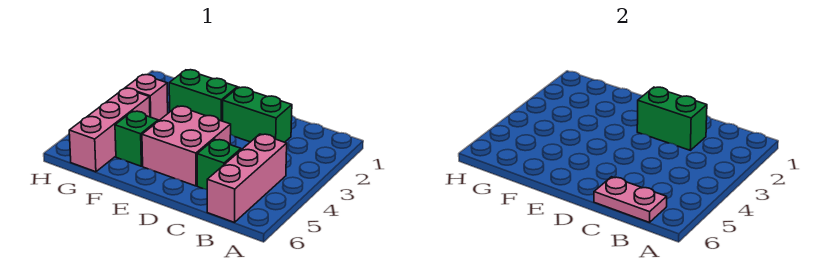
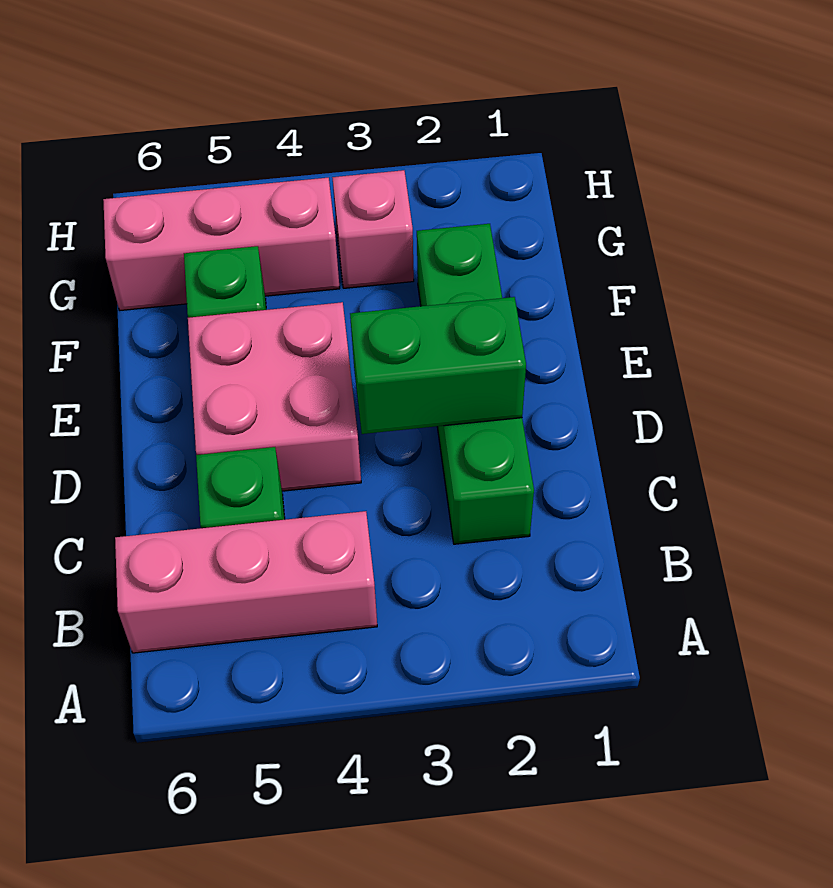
pink 1x2 plate [594,177,667,222] -> none
green 1x2 brick [637,87,707,150] -> green 1x2 brick turned to [350,297,526,434]

